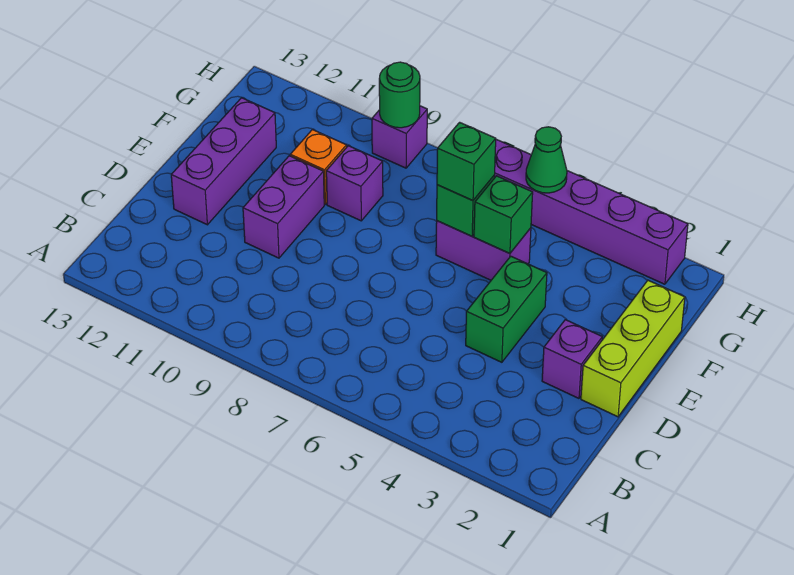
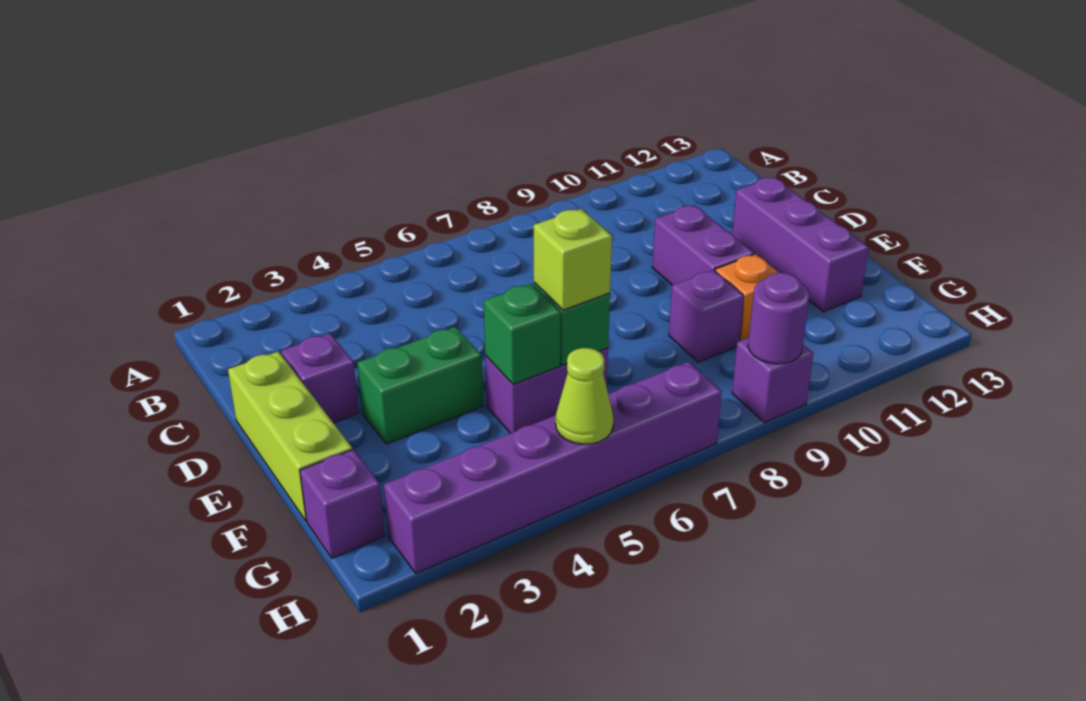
green 1x2 brick [466,256,547,362] -> green 1x2 brick turned to [357,327,483,444]
green 1x1 brick [437,122,496,201] -> lime 1x1 brick [534,209,612,310]
none -> purple 1x1 brick [300,449,384,558]
green 1x1 cone [526,127,567,193] -> lime 1x1 cone [556,348,613,444]
green 1x1 round brick [379,62,420,128] -> purple 1x1 round brick [748,273,810,364]

